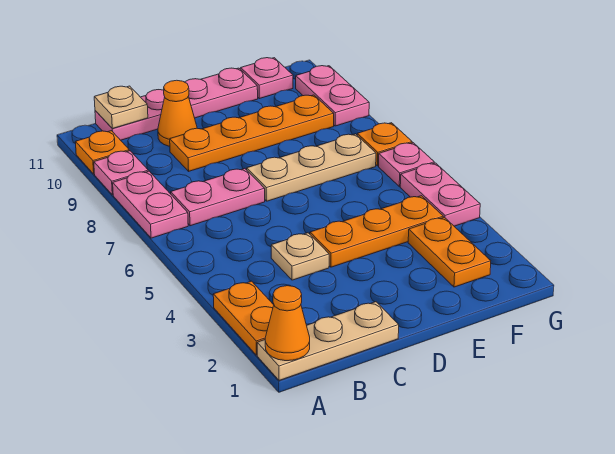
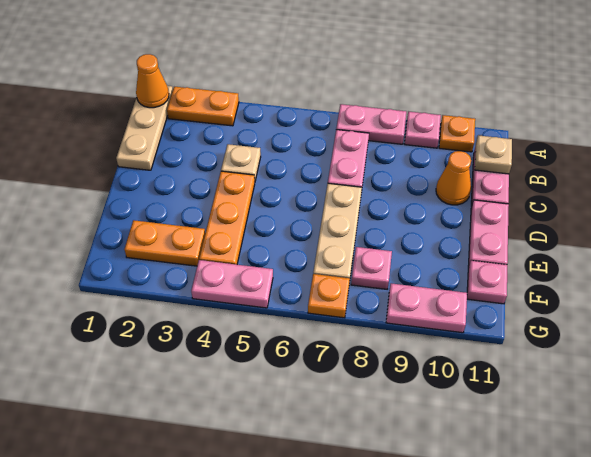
orange 1x4 plate [170,95,334,171] -> none
pink 1x1 plate [379,143,434,187] -> pink 1x1 plate moved to [351,247,392,289]

